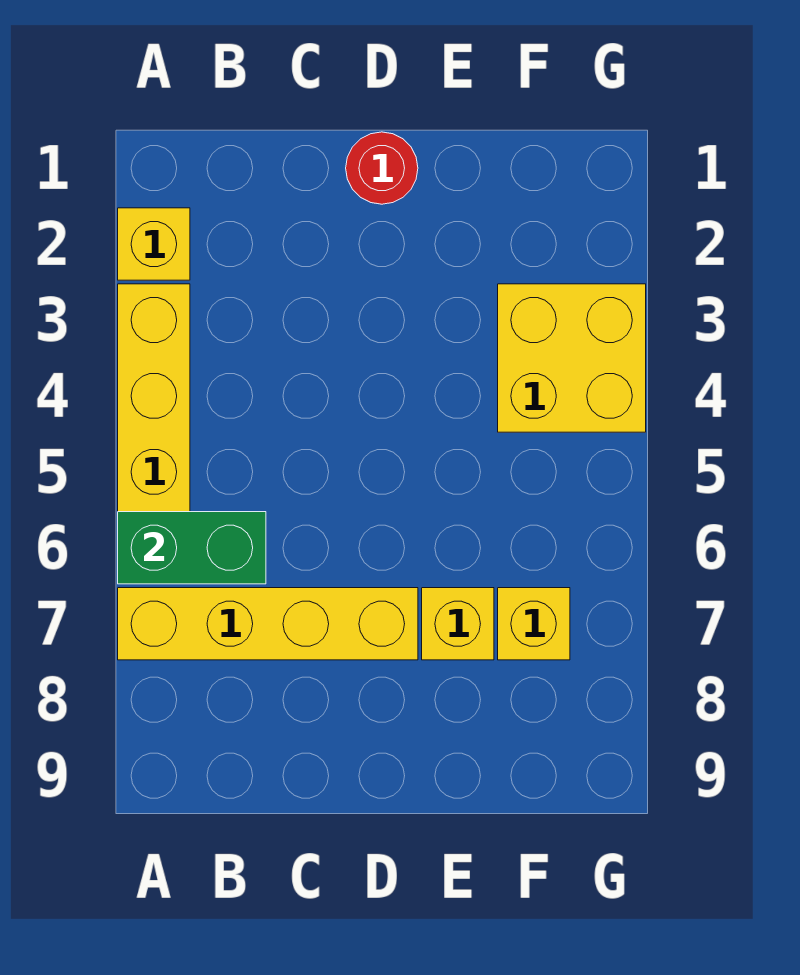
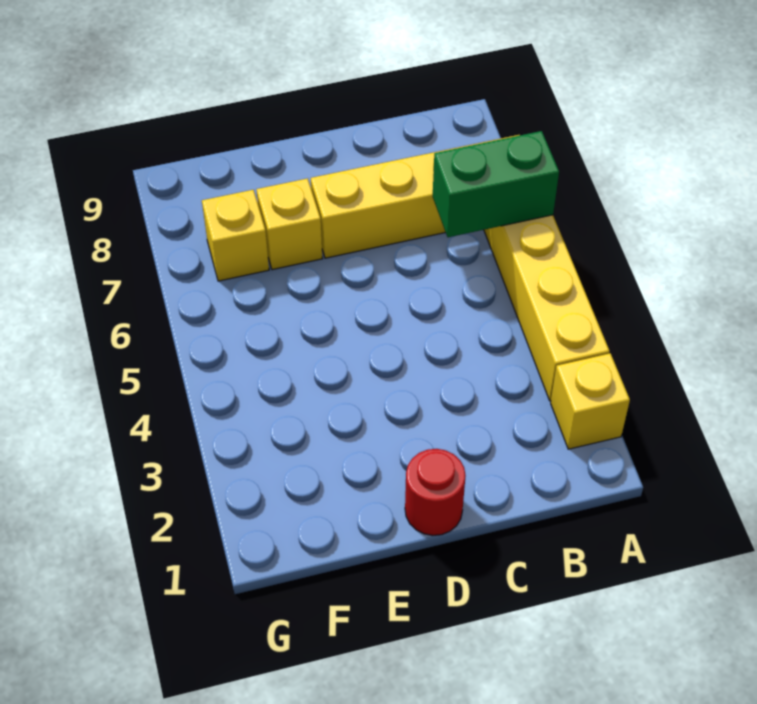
yellow 2x2 brick [498,284,646,432] -> none

